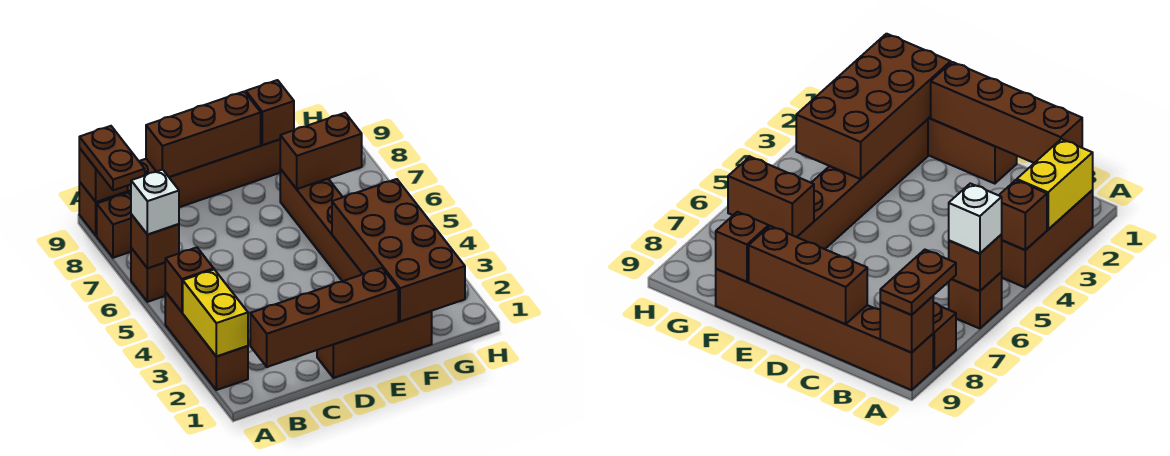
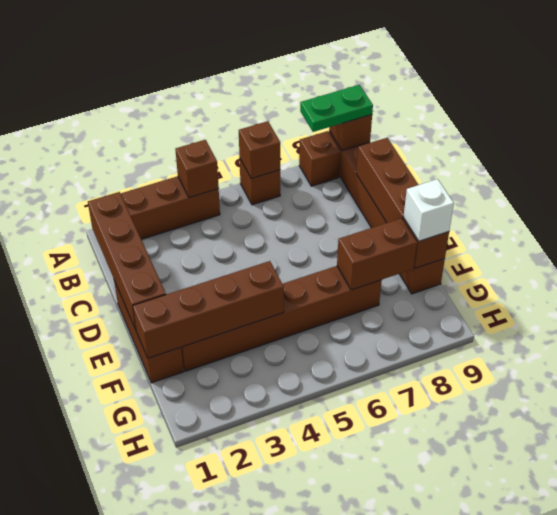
yellow 1x2 brick [183,270,248,356] -> none
white 1x1 brick [131,170,179,235] -> white 1x1 brick moved to [404,179,454,241]
brown 1x2 plate [79,126,145,190] -> green 1x2 plate [300,85,373,132]
brown 2x4 brick [332,179,465,322] -> brown 1x4 brick [133,261,284,358]
brown 1x2 brick [280,113,362,189] -> brown 1x2 brick turned to [337,218,417,290]

